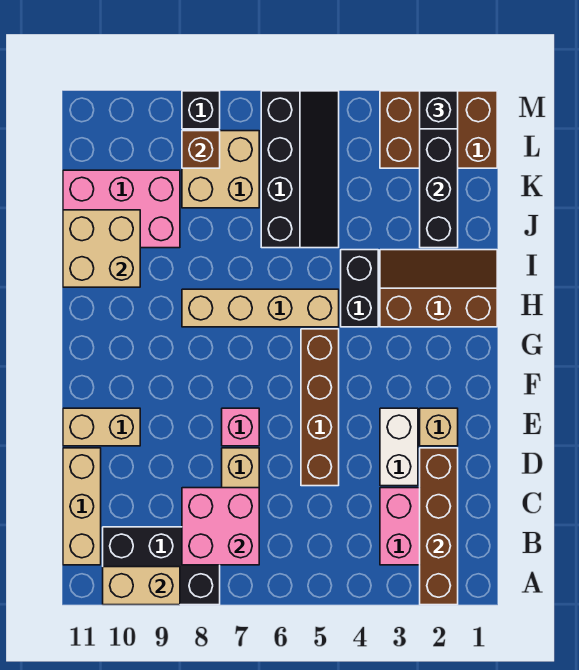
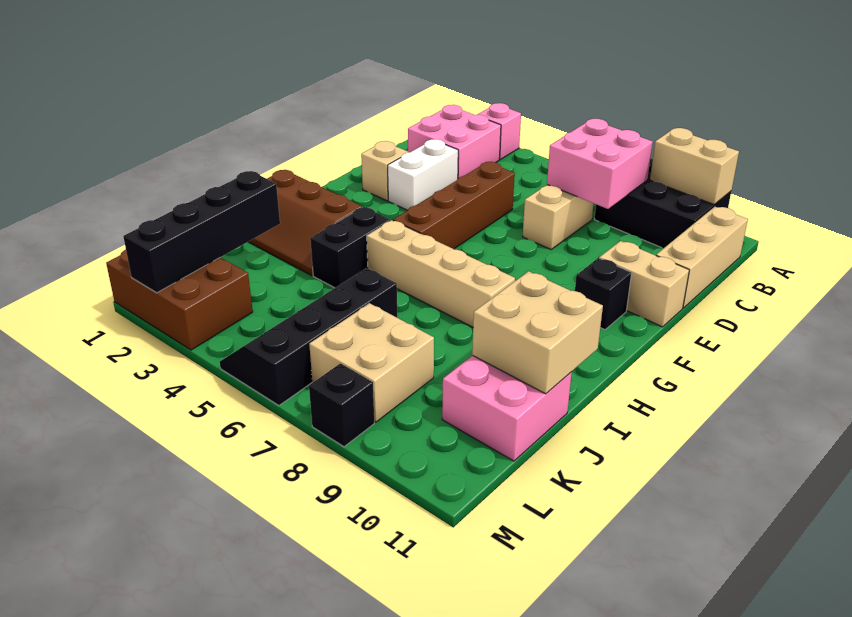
brown 1x4 brick [420,448,458,605] -> none
pink 1x1 brick [222,408,259,446] -> pink 1x1 brick moved to [477,103,521,159]
pink 2x3 brick [63,170,180,248] -> pink 2x2 brick [442,356,572,461]
brown 1x1 brick [182,131,220,168] -> none
black 1x1 brick [420,91,458,129] -> black 1x1 brick moved to [575,258,632,330]

